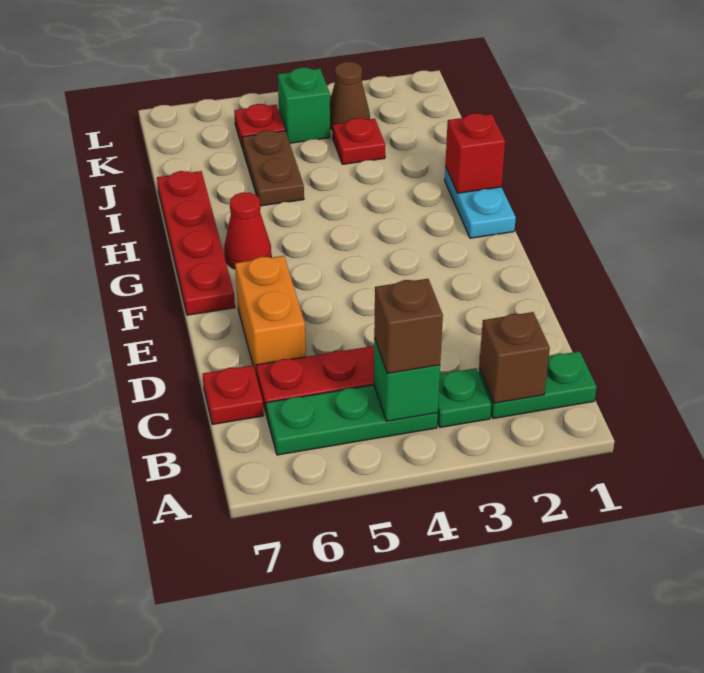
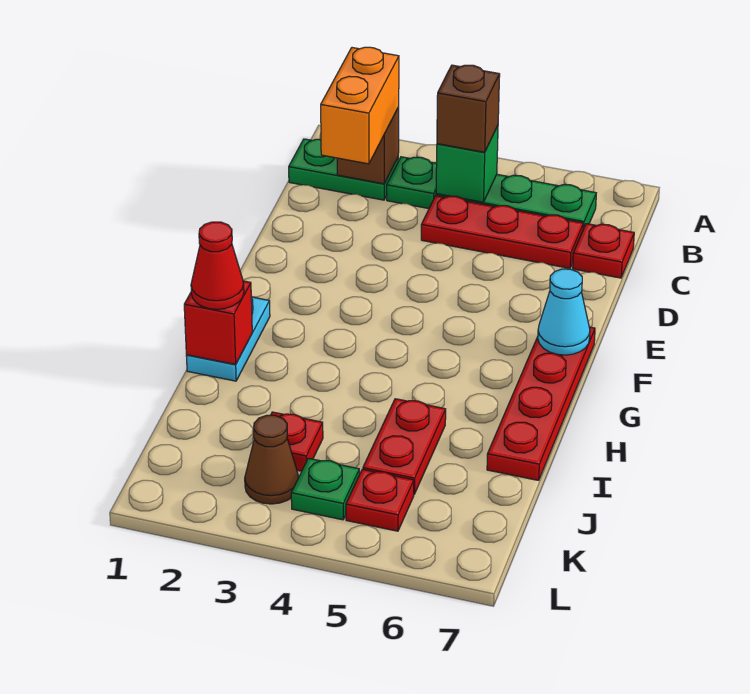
orange 1x2 brick [235,256,306,377] -> orange 1x2 brick moved to [321,47,399,164]
none -> cyan 1x1 cone [538,269,590,355]
red 1x1 cone [224,192,271,269] -> red 1x1 cone moved to [191,222,244,309]
brown 1x2 plate [242,130,304,206] -> red 1x2 plate [363,399,446,494]
green 1x1 brick [278,68,330,143] -> green 1x1 plate [291,458,360,520]

